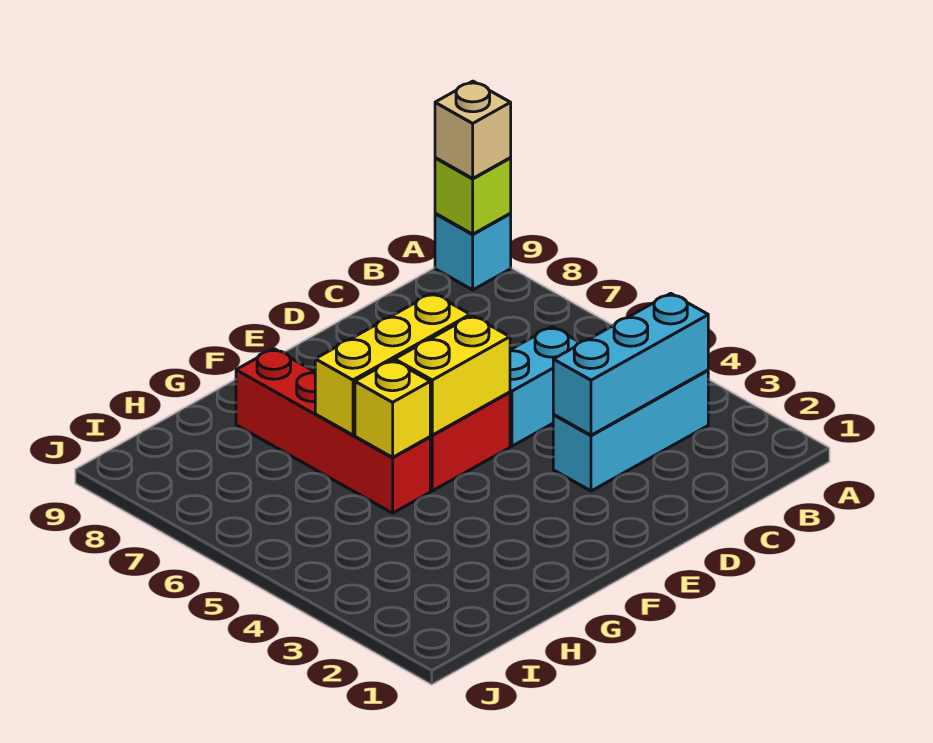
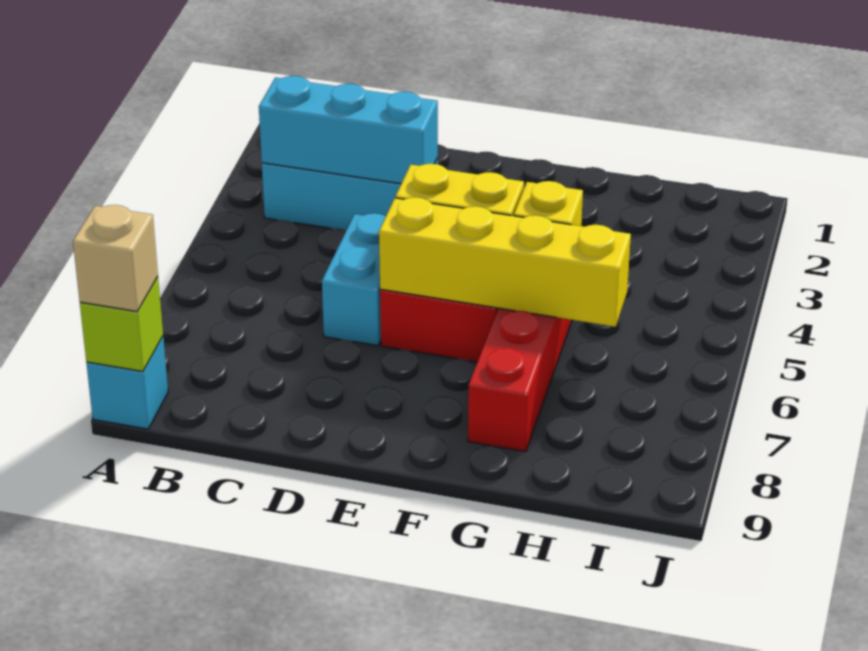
cyan 1x2 brick [510,327,580,446] -> cyan 1x2 brick turned to [322,213,386,346]
yellow 1x3 brick [315,293,470,435] -> yellow 1x4 brick [379,197,631,327]

